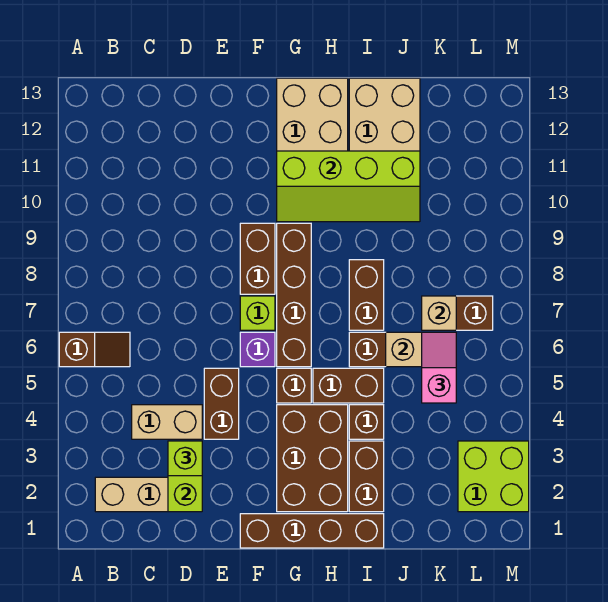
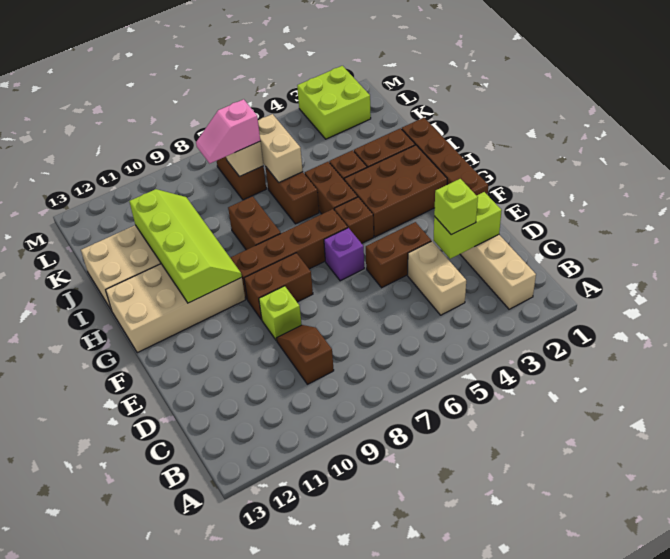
brown 1x2 slope [59,332,130,367] -> brown 1x2 slope moved to [277,325,334,384]
lime 1x1 brick [240,296,275,330] -> lime 1x1 brick moved to [259,286,302,340]
brown 1x2 brick [349,260,384,330] -> brown 1x2 brick turned to [228,196,281,250]
pink 1x2 slope [422,332,456,403] -> pink 1x2 slope moved to [196,99,260,163]

